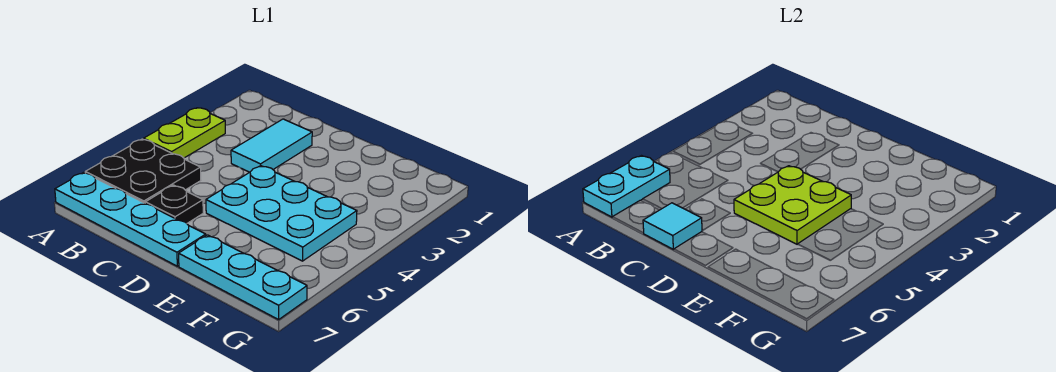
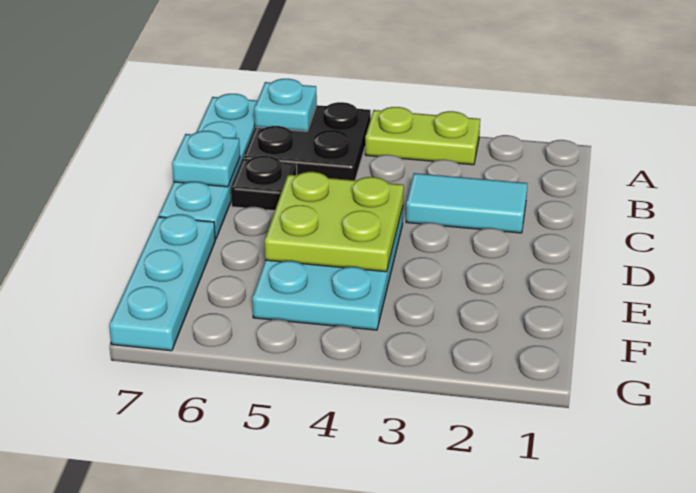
cyan 1x2 plate [583,156,670,217] -> cyan 1x1 plate [254,79,317,131]
cyan 1x1 tile [643,203,702,249] -> cyan 1x1 plate [172,131,240,187]

